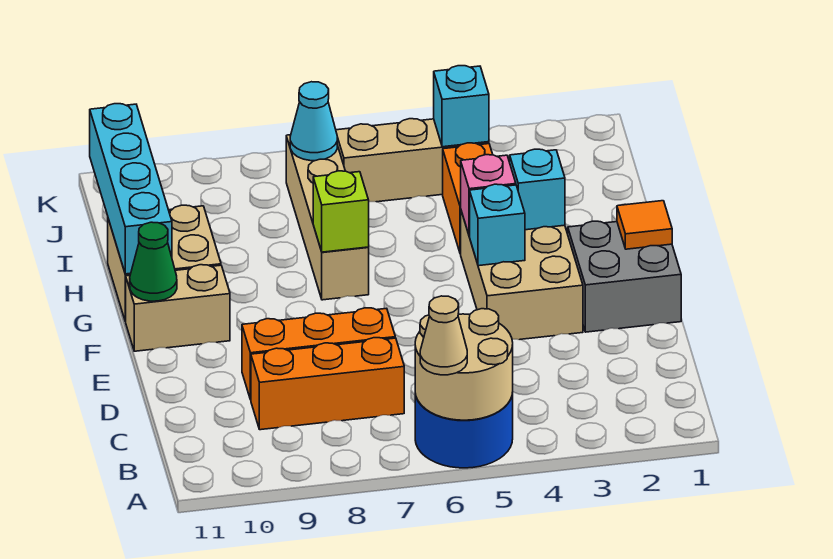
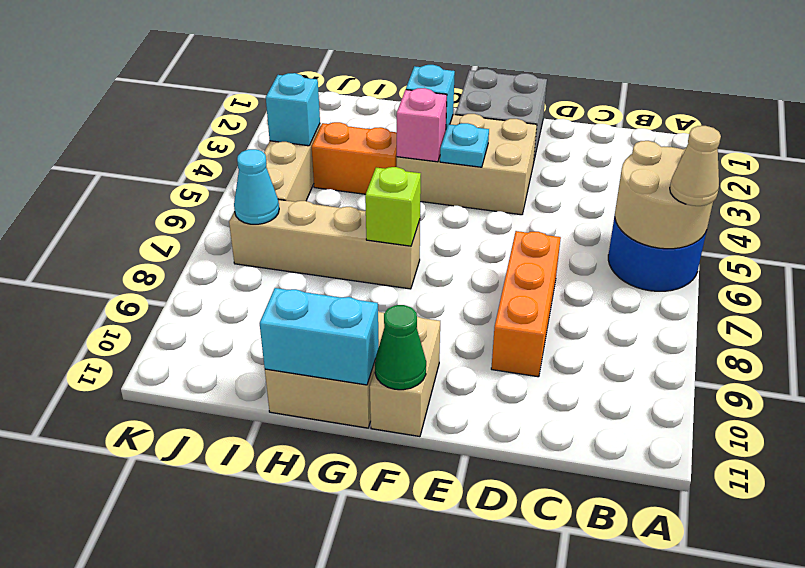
orange 1x3 brick [251,338,404,430] -> none
orange 1x1 tile [617,201,672,249] -> none
cyan 1x1 brick [470,184,525,266] -> cyan 1x1 plate [440,123,489,167]
cyan 1x4 brick [90,104,172,274] -> cyan 1x2 brick [260,288,379,385]

